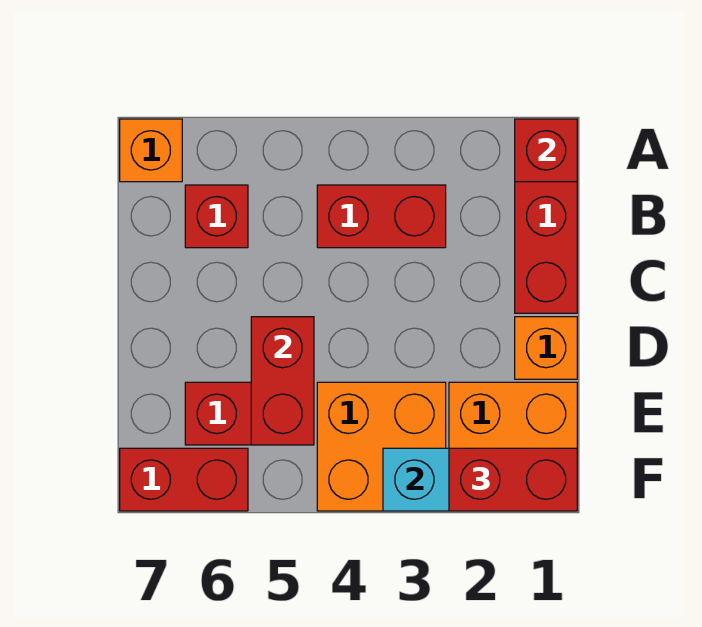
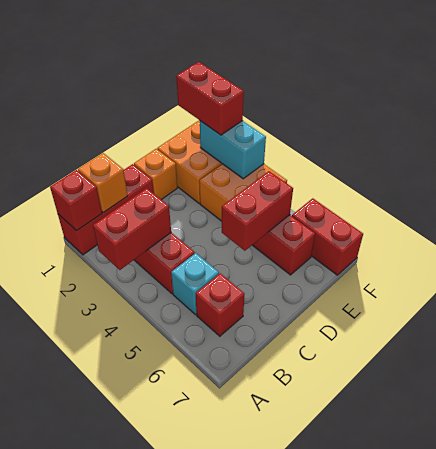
none -> red 1x2 brick [93,188,171,270]
orange 1x1 brick [120,119,182,182] -> orange 1x1 brick moved to [78,153,128,212]
none -> cyan 1x1 brick [171,253,219,315]

